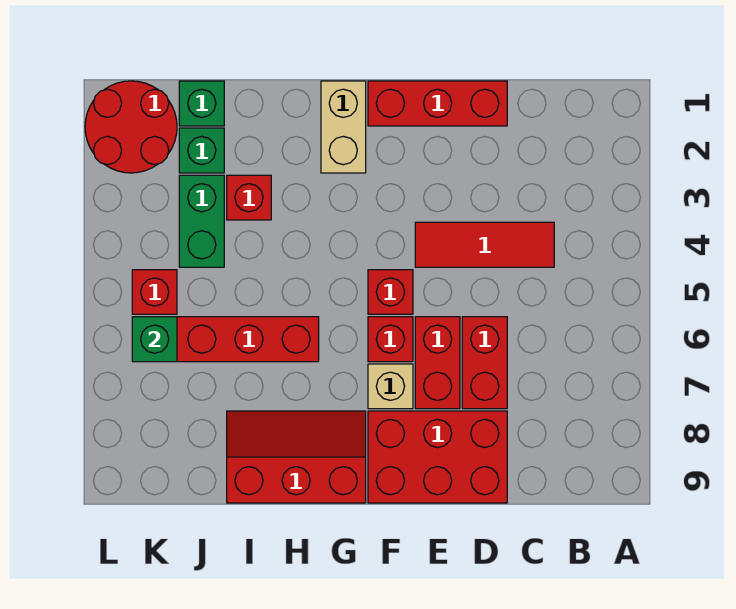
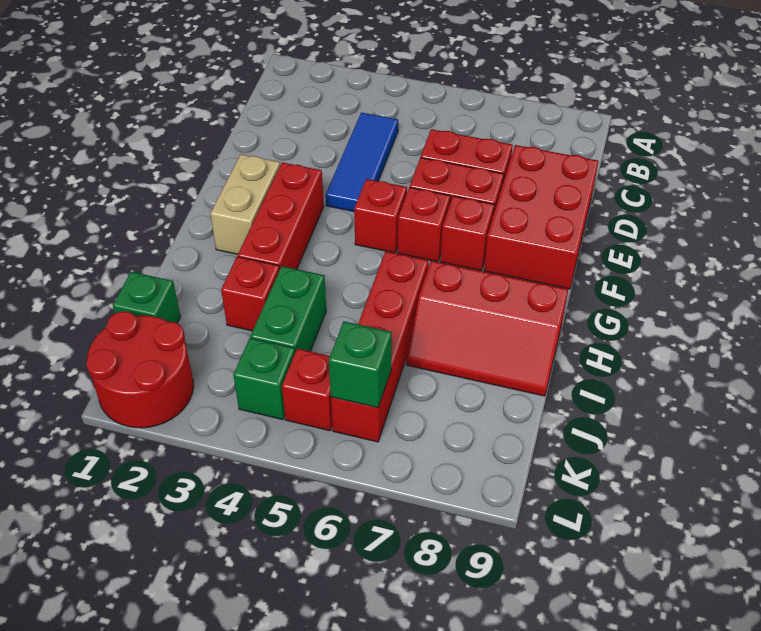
red 1x3 tile [415,222,554,267] -> blue 1x3 tile [326,113,398,211]
red 1x3 brick [368,81,507,126] -> red 1x3 brick moved to [238,162,324,269]
tan 1x1 brick [368,364,413,409] -> red 1x1 brick [440,196,495,271]
tan 1x2 brick [321,81,366,173] -> tan 1x2 brick turned to [210,154,280,254]
red 2x3 slope [227,411,366,503] -> red 2x3 slope turned to [406,261,568,396]
green 1x1 brick [179,128,224,173] -> green 1x1 brick moved to [233,338,295,420]
green 1x2 brick [179,175,224,267] -> green 1x2 brick turned to [250,266,326,352]

